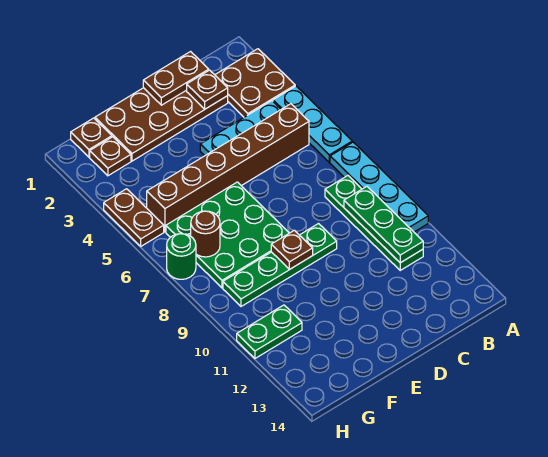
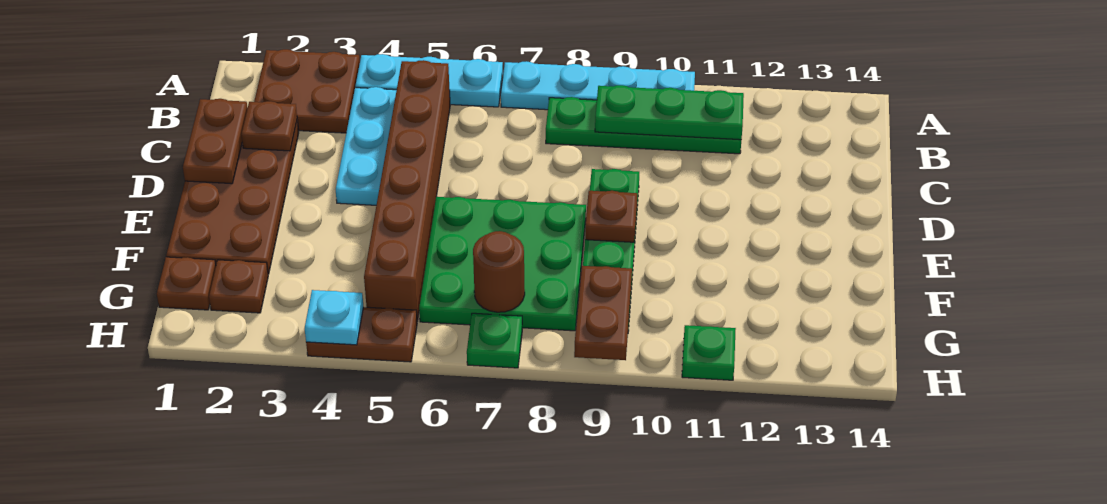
none -> brown 1x2 plate [574,266,632,360]
green 1x2 plate [237,305,302,358] -> green 1x1 plate [682,325,736,380]
none -> cyan 1x1 plate [305,290,363,345]
green 1x1 round brick [167,234,196,279] -> green 1x1 plate [467,313,522,368]

